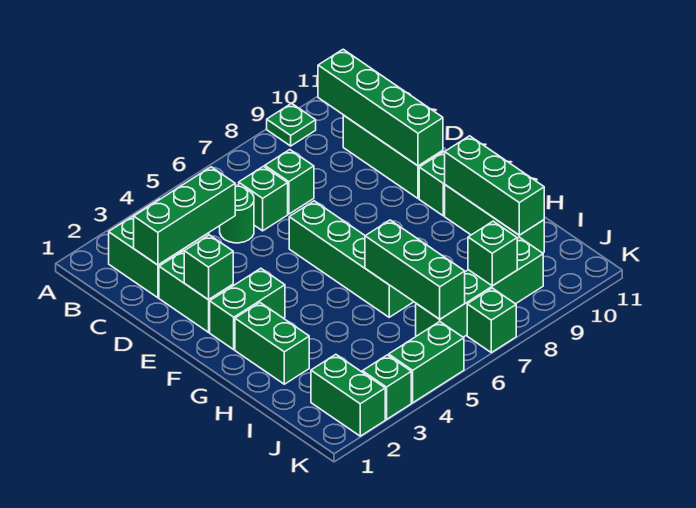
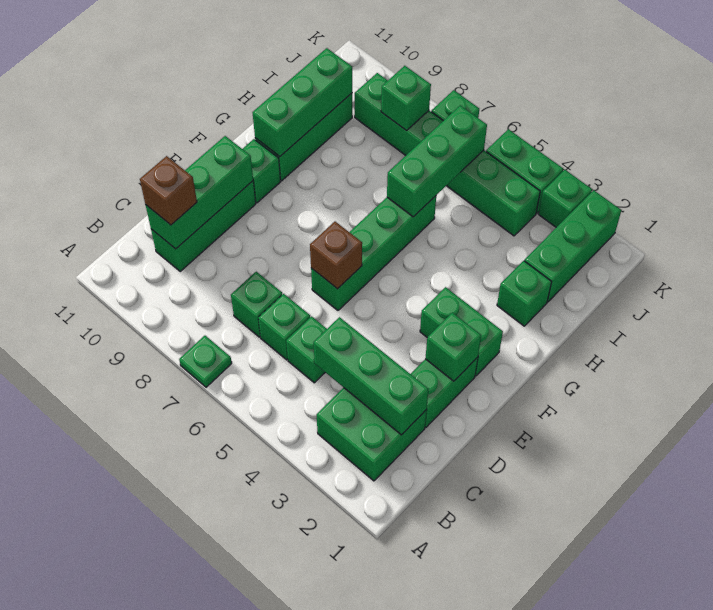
green 1x1 plate [267,103,316,146] -> green 1x1 plate moved to [179,336,232,387]
green 1x4 brick [318,49,443,166] -> green 1x3 brick [146,136,253,249]
green 1x1 round brick [220,186,254,243] -> green 1x1 brick [286,316,327,383]
none -> brown 1x1 brick [140,156,197,225]
none -> brown 1x1 brick [310,222,362,289]
green 1x2 brick [235,303,309,384] -> green 1x1 brick [497,261,552,326]
green 1x2 brick [311,354,385,436] -> green 1x3 brick [525,190,621,302]
green 1x4 brick [416,237,543,337] -> green 1x6 brick [355,73,540,236]

